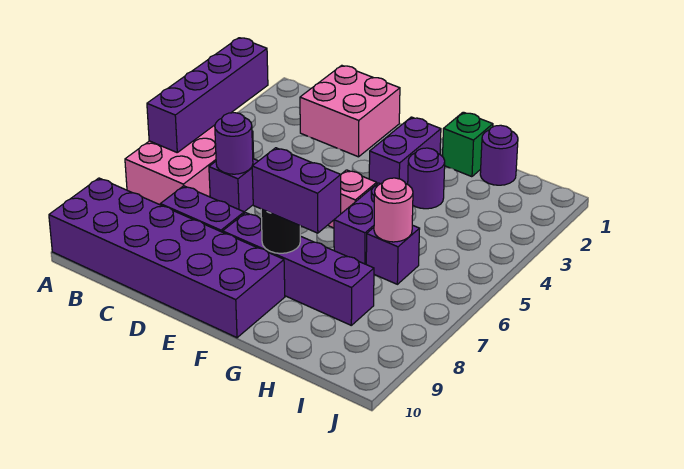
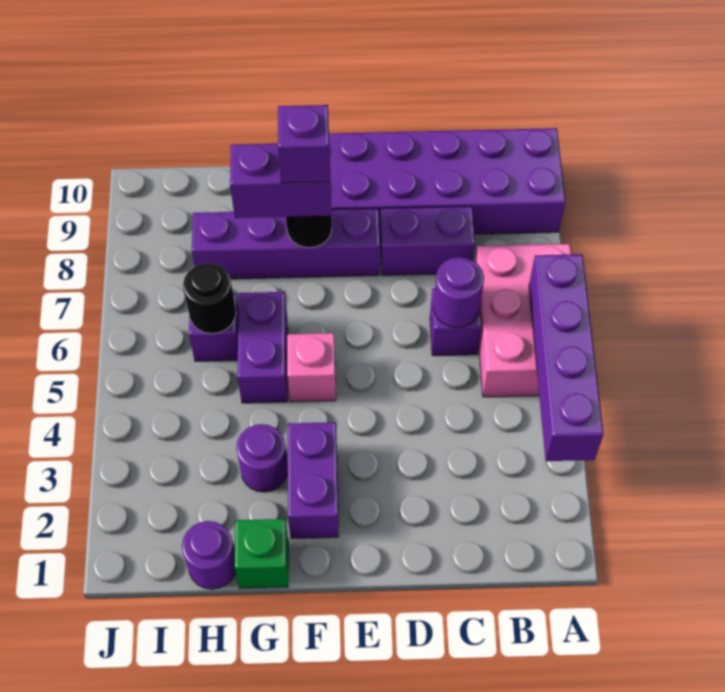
pink 2x2 brick [300,65,400,157] -> none
none -> purple 1x1 brick [278,105,330,183]
pink 1x1 round brick [374,178,413,242] -> black 1x1 round brick [183,263,236,334]

